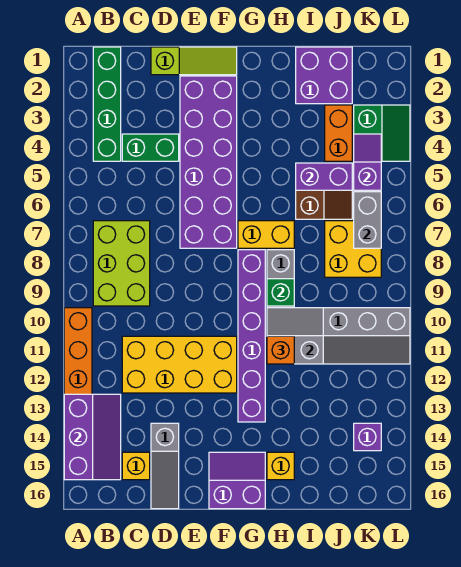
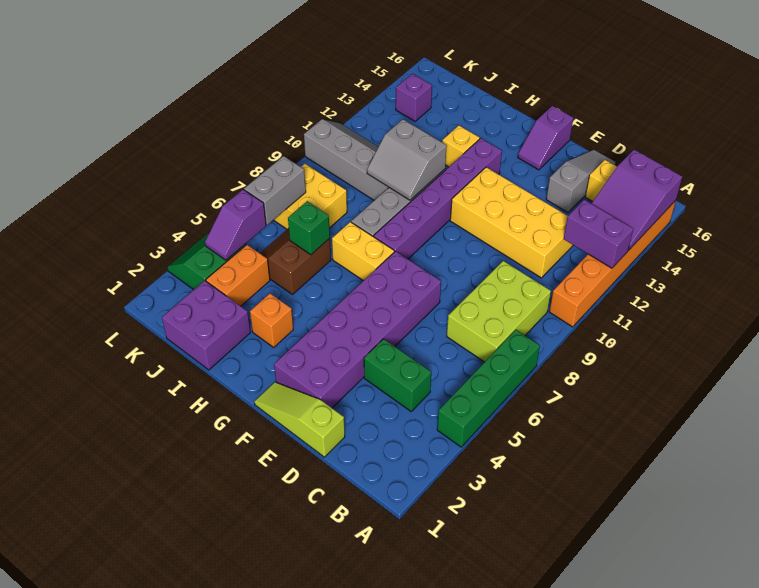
purple 2x3 slope [64,394,121,480] -> purple 2x3 slope turned to [591,150,682,250]
green 1x4 brick [93,47,121,161] -> green 1x4 brick moved to [437,330,540,447]
purple 2x2 slope [209,452,265,509] -> purple 1x2 slope [518,106,573,170]
green 1x1 brick [267,279,294,306] -> green 1x1 brick moved to [288,201,330,255]
orange 1x1 brick [267,336,294,364] -> orange 1x1 brick moved to [250,294,293,347]
yellow 1x1 brick [267,452,294,480] -> yellow 1x1 brick moved to [442,126,480,167]
purple 1x2 brick [296,163,352,190] -> purple 1x2 brick moved to [564,200,633,268]

